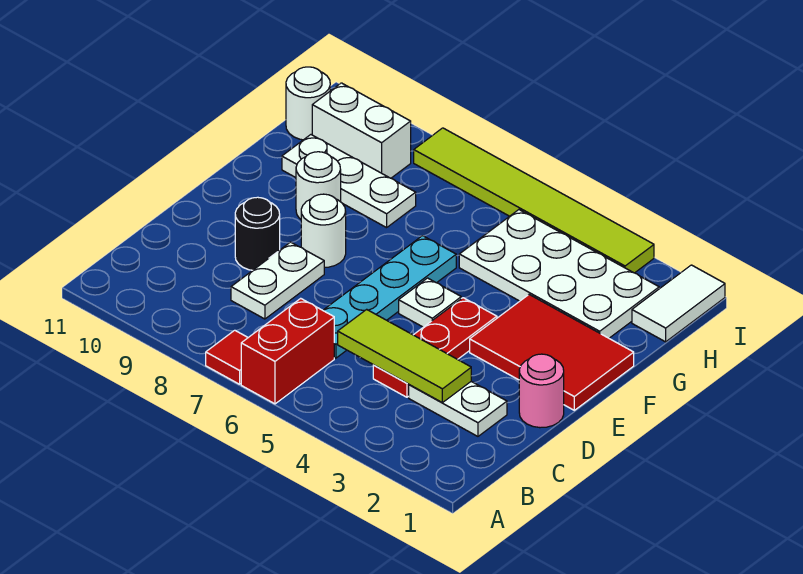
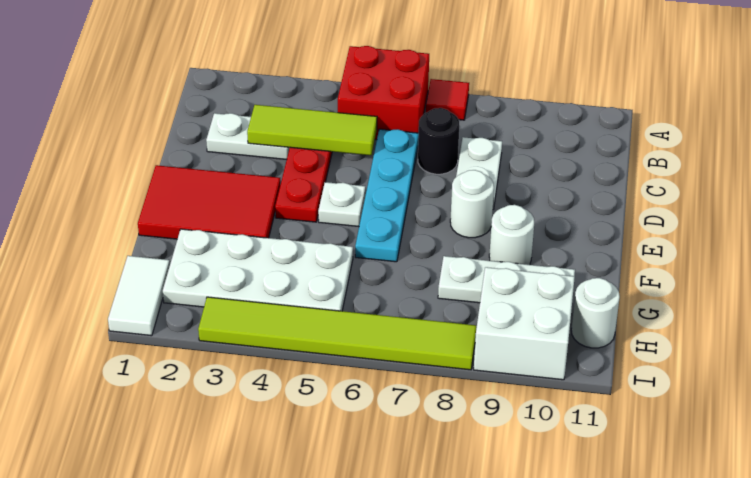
red 1x2 brick [241,298,334,404] -> red 2x2 brick [338,46,429,140]
pink 1x1 round brick [519,354,564,428] -> none
black 1x1 round brick [235,197,280,270] -> black 1x1 round brick moved to [418,108,459,174]
white 1x2 brick [312,83,411,178] -> white 2x2 brick [474,267,575,380]

